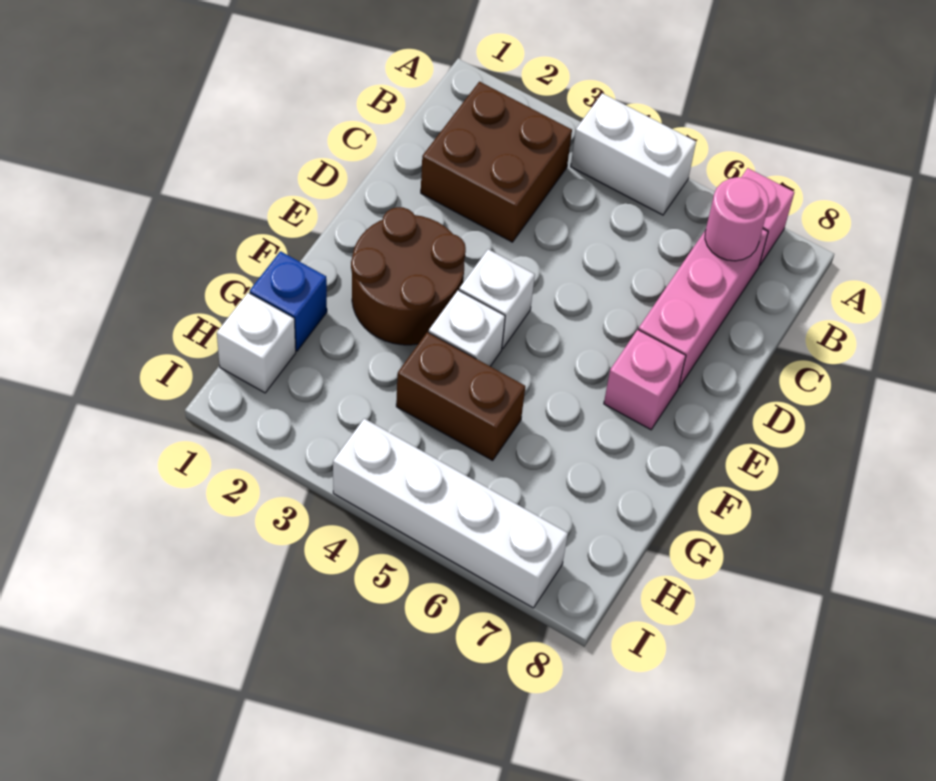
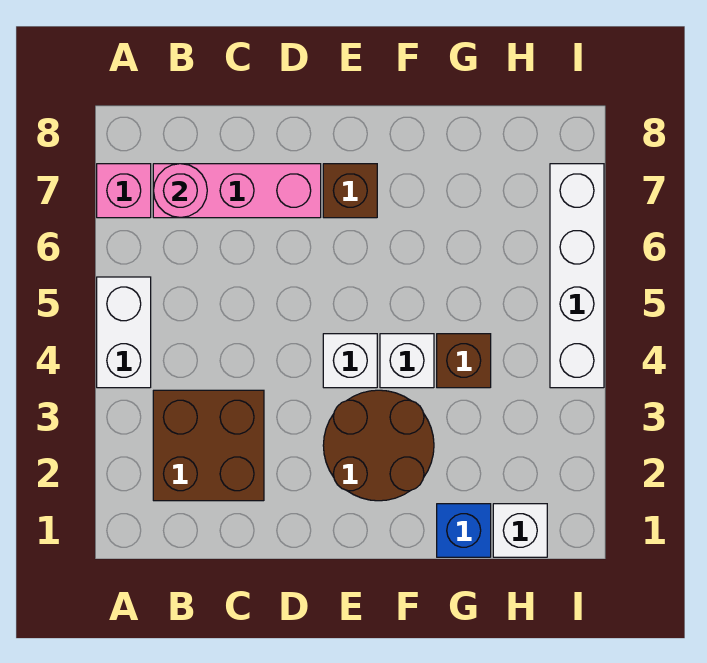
pink 1x1 brick [604,330,686,430] -> brown 1x1 brick [323,164,377,218]
brown 1x2 brick [396,332,525,460] -> brown 1x1 brick [437,334,491,388]

